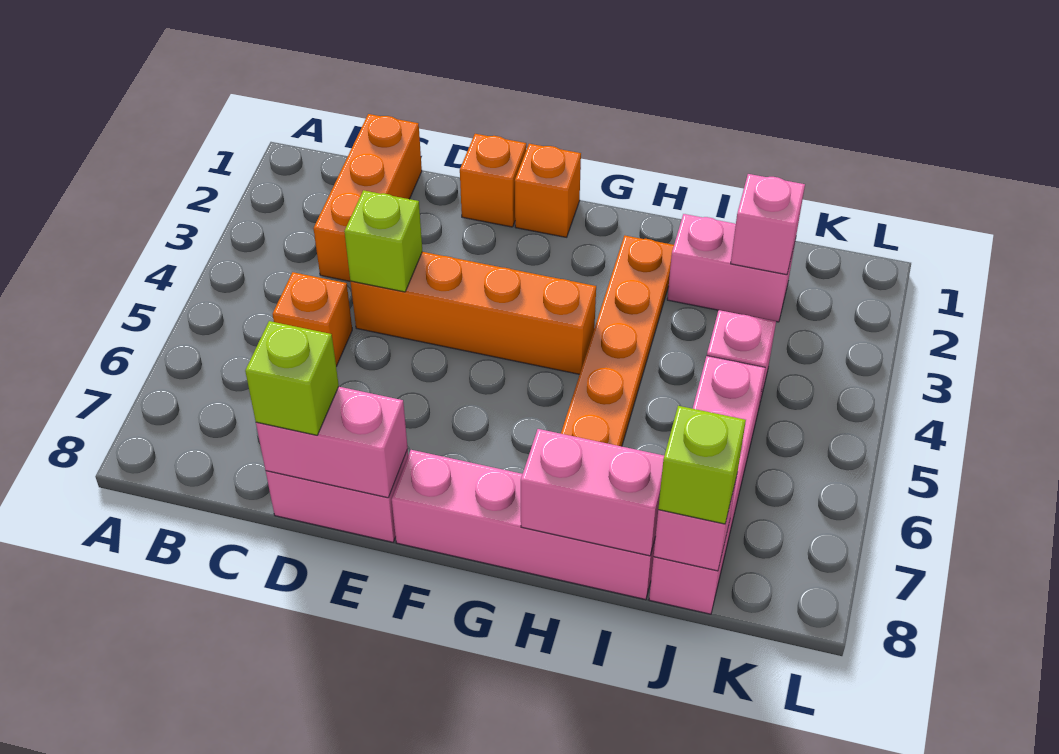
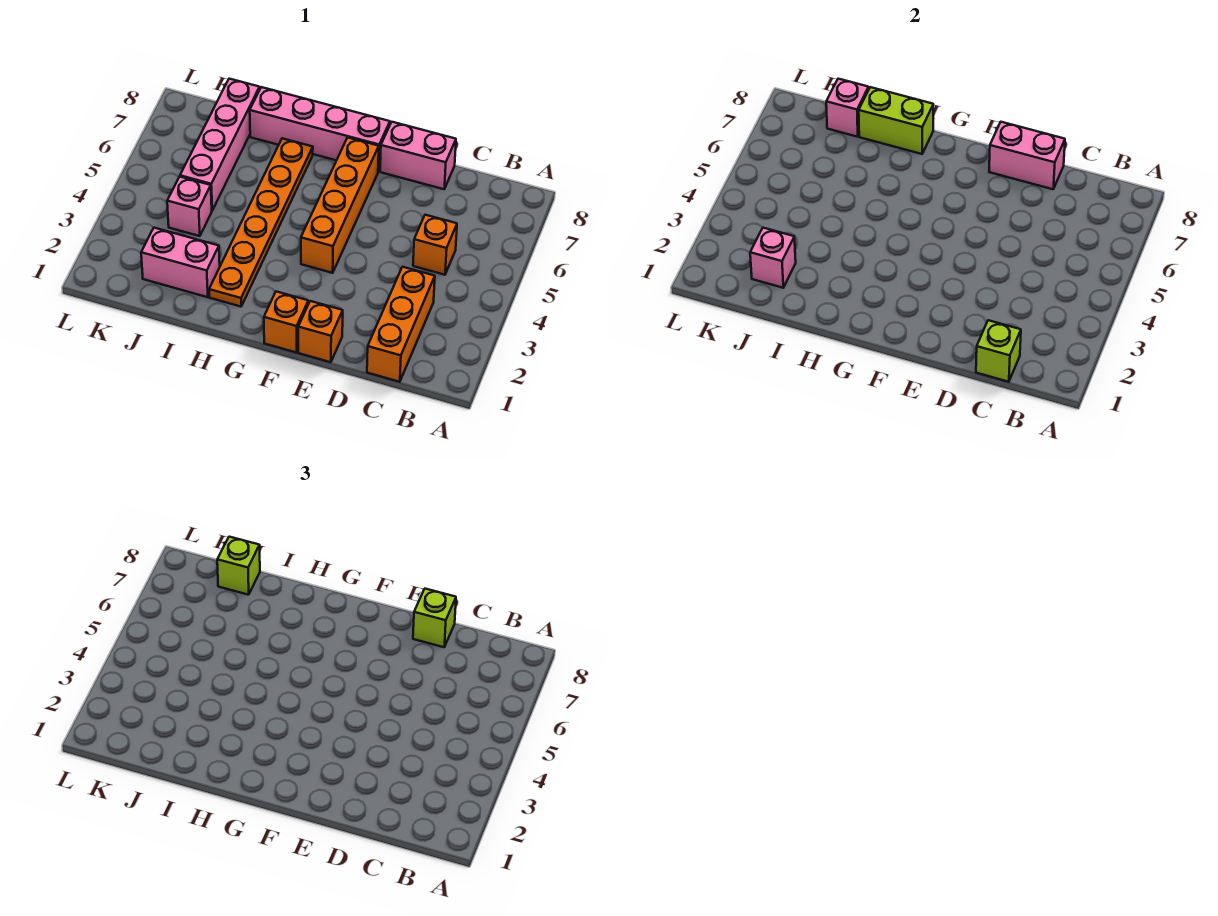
orange 1x4 brick [350,252,596,374] -> orange 1x4 brick turned to [301,138,379,273]
lime 1x1 brick [344,190,422,292] -> lime 1x1 brick moved to [976,320,1021,382]
pink 1x2 brick [521,429,664,556] -> lime 1x2 brick [859,87,933,154]

